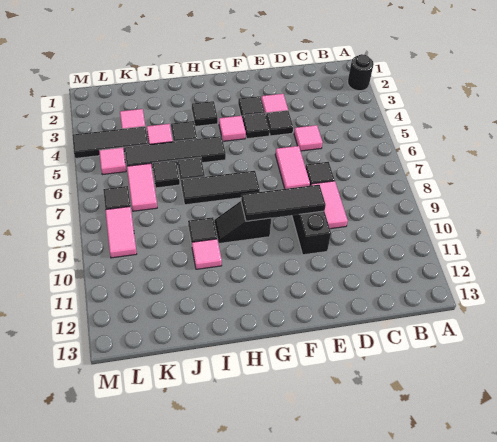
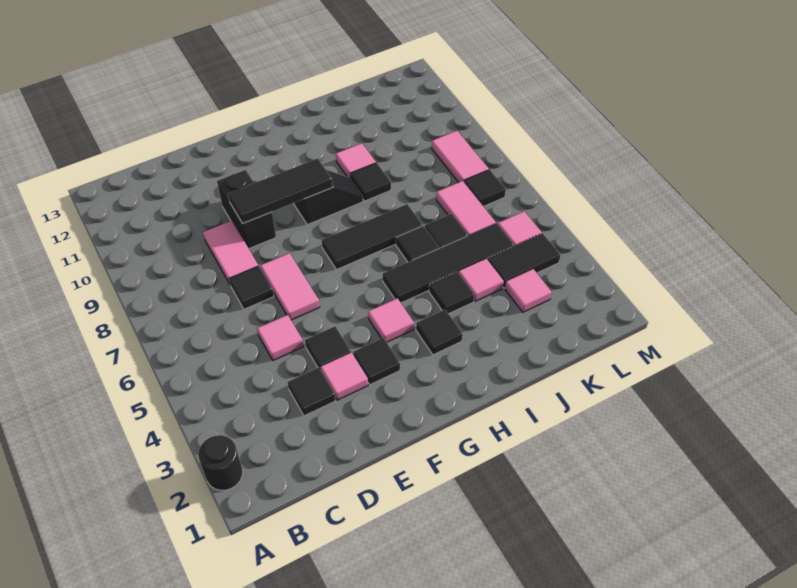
black 1x1 tile [243,113,270,139] -> black 1x1 tile moved to [288,368,336,416]
black 1x3 tile [72,126,148,158] -> black 1x2 tile [488,233,561,288]

